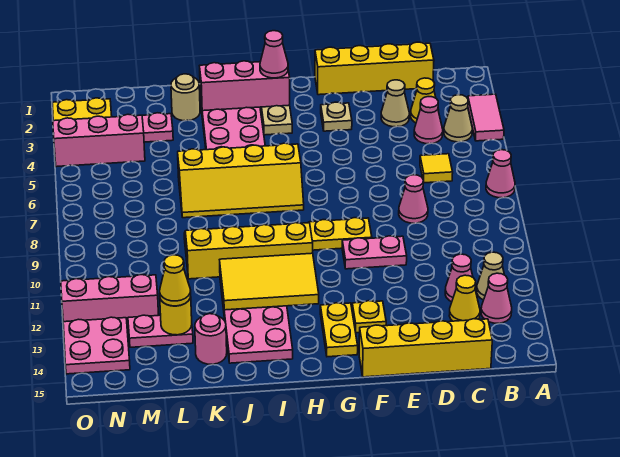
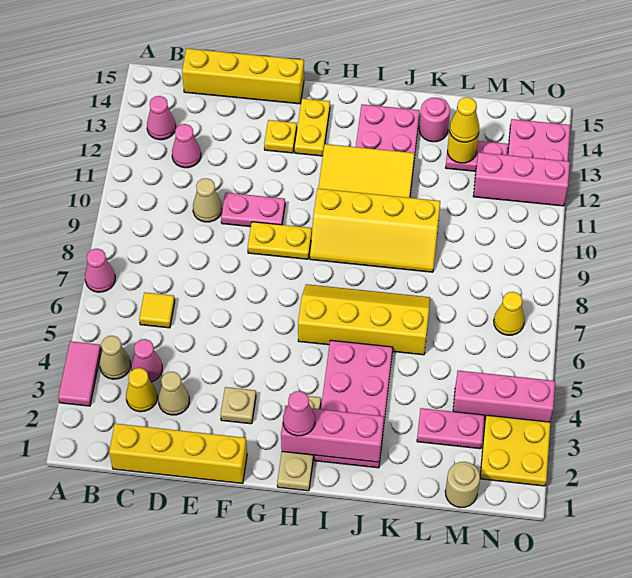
tan 1x1 cone [477,252,504,300] -> tan 1x1 cone moved to [193,178,222,222]
yellow 1x1 cone [449,275,480,321] -> yellow 1x1 cone moved to [494,292,525,335]
pink 1x1 cone [399,175,428,223] -> none
tan 1x1 round brick [171,74,200,121] -> tan 1x1 round brick moved to [445,462,480,508]

